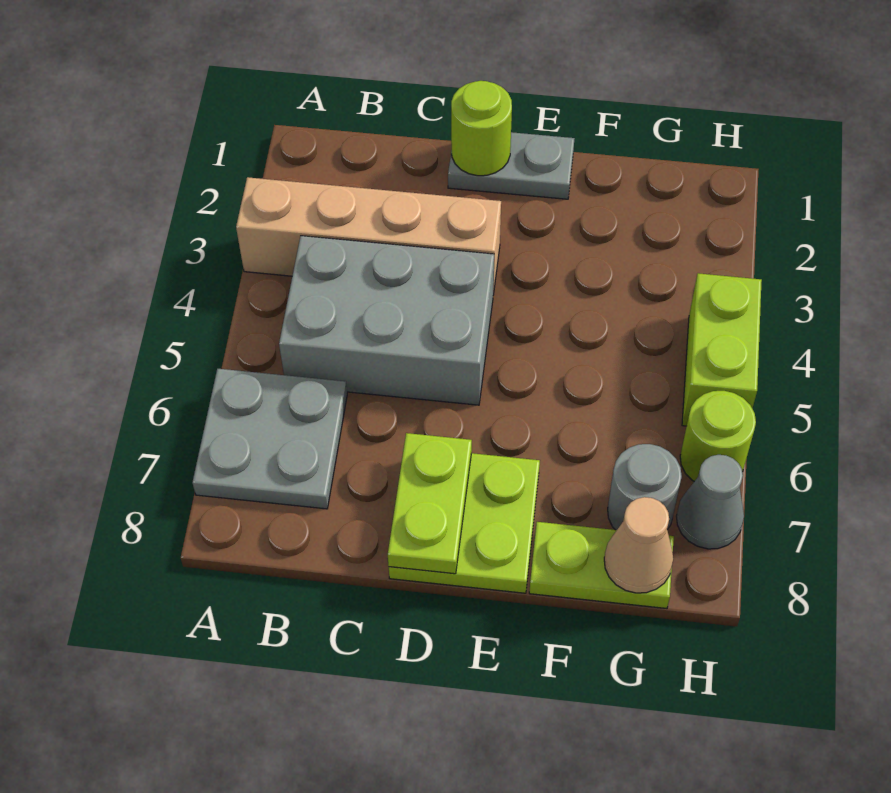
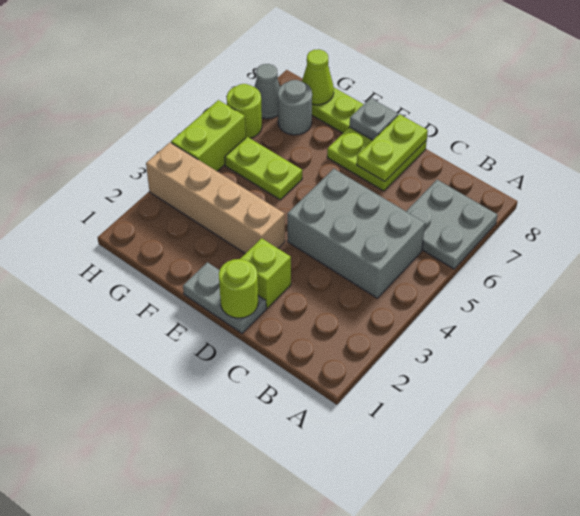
tan 1x4 brick [236,177,501,295] -> tan 1x4 brick moved to [146,142,285,254]
none -> lime 1x1 brick [240,238,291,308]
none -> grey 1x1 plate [350,98,398,140]
none -> lime 1x2 plate [225,137,302,200]
tan 1x1 cone [604,497,673,593] -> lime 1x1 cone [302,49,334,105]

